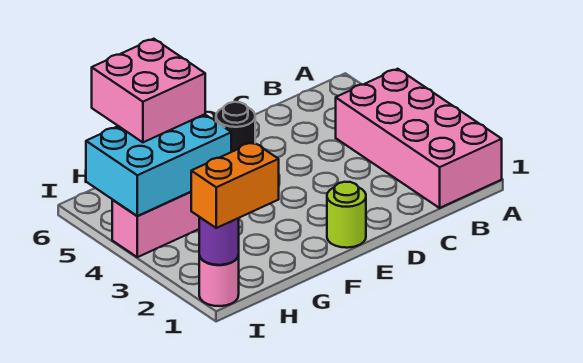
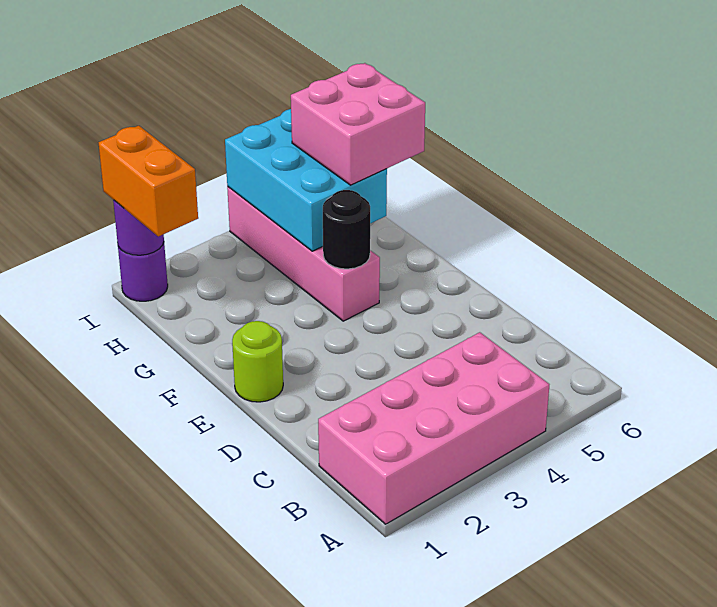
pink 1x1 round brick [199,255,239,306] -> purple 1x1 round brick [118,243,168,301]

